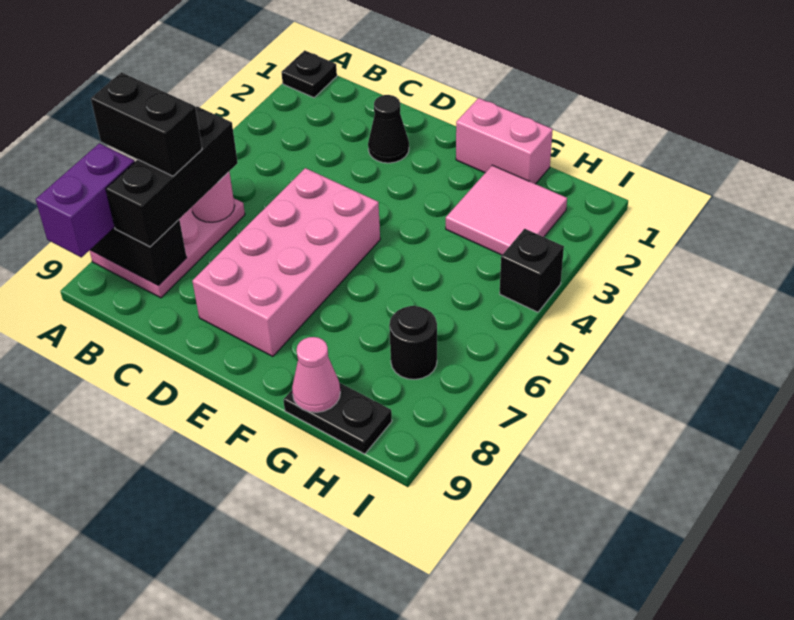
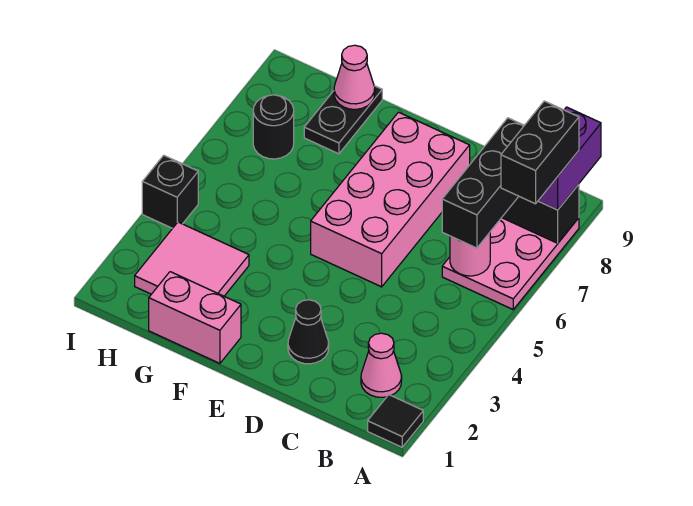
black 1x1 plate [281,50,337,98] -> black 1x1 tile [368,395,423,447]
black 1x2 brick [91,72,202,176] -> black 1x2 brick turned to [501,101,579,204]
none -> pink 1x1 cone [361,333,402,397]
black 1x2 plate [283,383,392,454] -> black 1x2 plate turned to [304,86,382,154]

